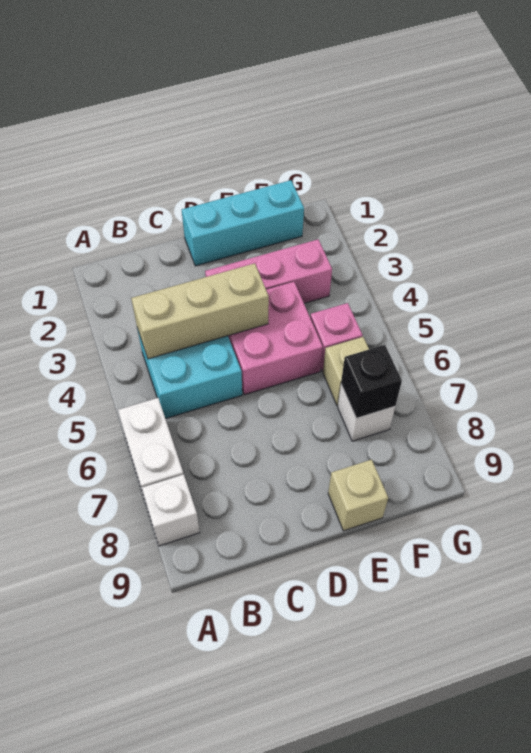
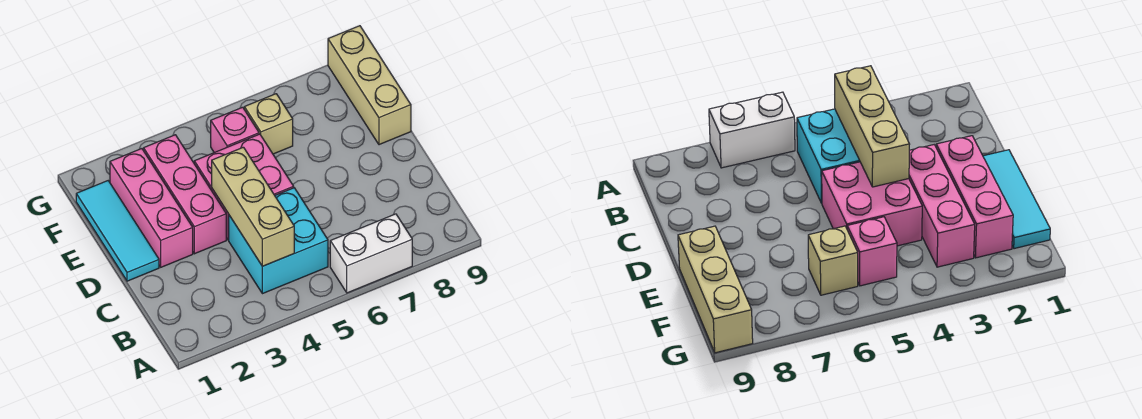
white 1x1 brick [142,474,200,546] -> none
cyan 1x3 brick [182,180,304,266] -> cyan 1x3 tile [76,181,159,281]
none -> pink 1x3 brick [110,149,193,267]
tan 1x1 brick [328,460,388,531] -> tan 1x3 brick [328,26,411,145]
white 1x1 brick [338,385,395,441] -> none
black 1x1 brick [341,345,402,418] -> none

